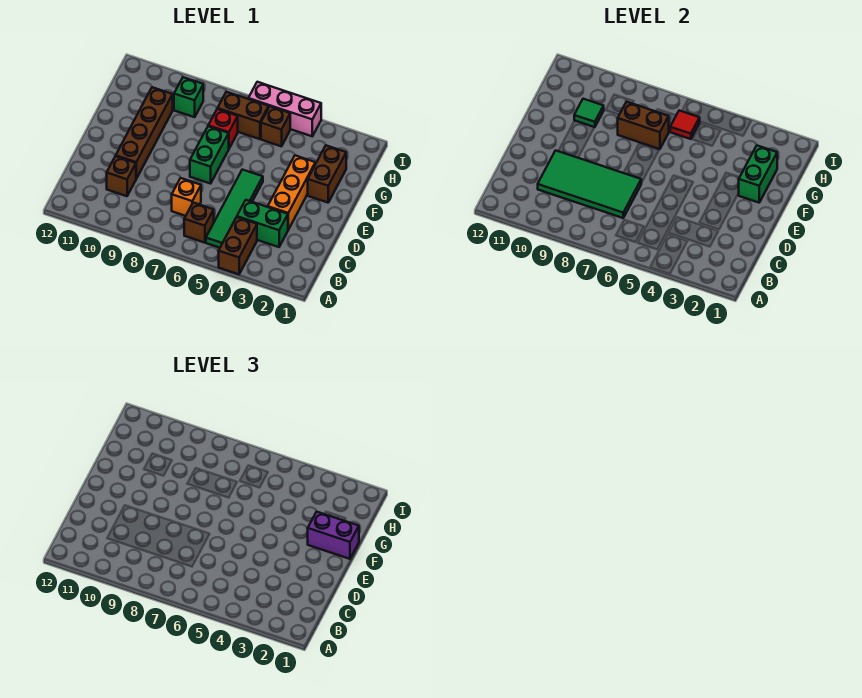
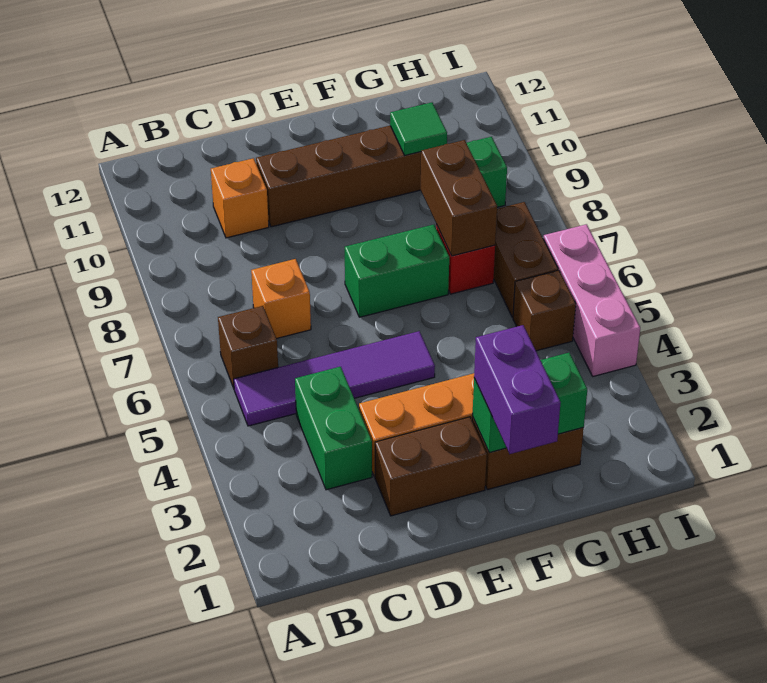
brown 1x2 brick [219,217,257,274] -> brown 1x2 brick moved to [375,417,487,516]
green 1x4 tile [206,170,263,248] -> purple 1x4 tile [234,331,435,426]
green 2x4 tile [538,150,641,218] -> none
brown 1x1 brick [107,156,136,196] -> orange 1x1 brick [211,158,269,238]
red 1x1 tile [670,111,700,139] -> none

